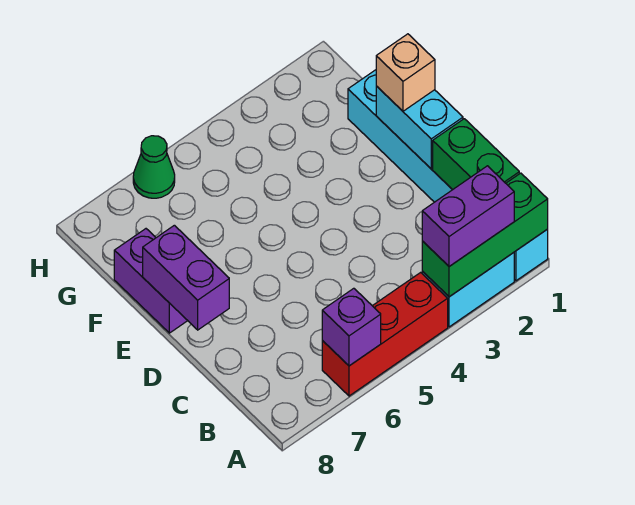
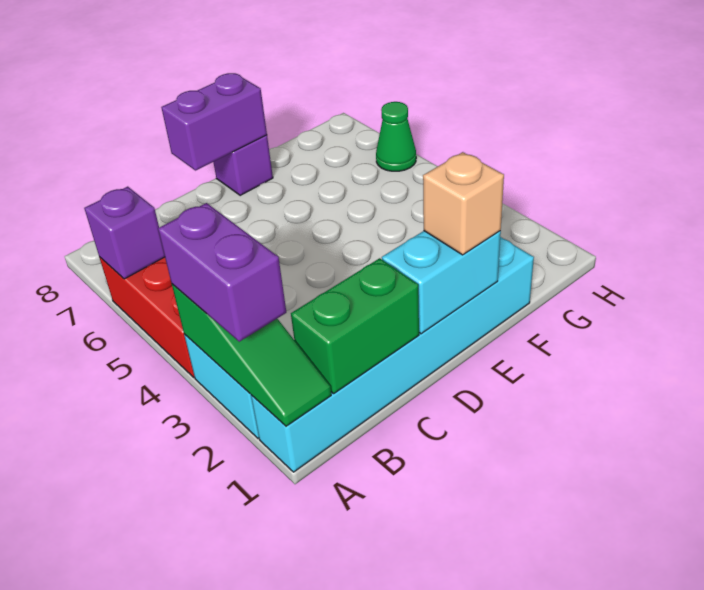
green 1x3 brick [422,173,548,297] -> green 1x3 slope [172,284,331,426]
purple 1x2 brick [114,229,188,333] -> purple 1x1 brick [213,135,273,195]

